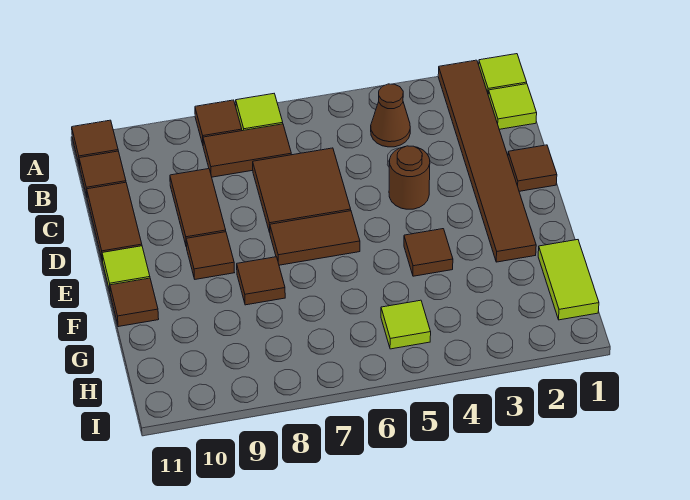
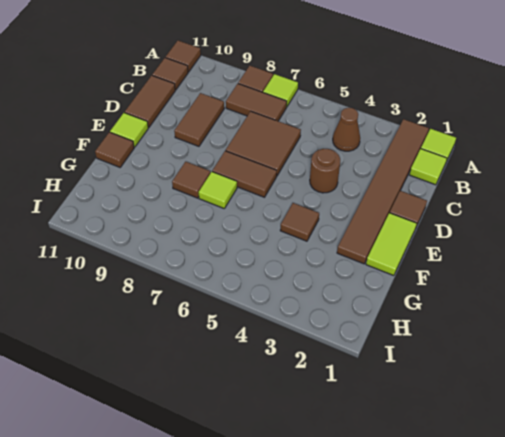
brown 1x1 tile [186,232,235,279] -> none
lime 1x2 tile [538,240,599,320] -> lime 1x2 tile moved to [366,213,417,276]
lime 1x1 tile [381,300,431,349] -> lime 1x1 tile moved to [199,172,237,208]

